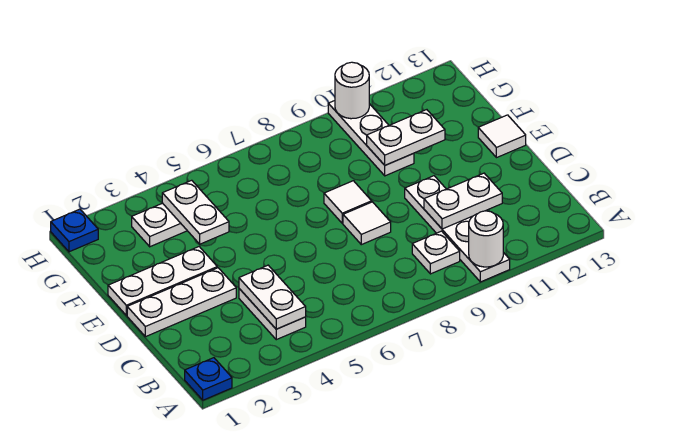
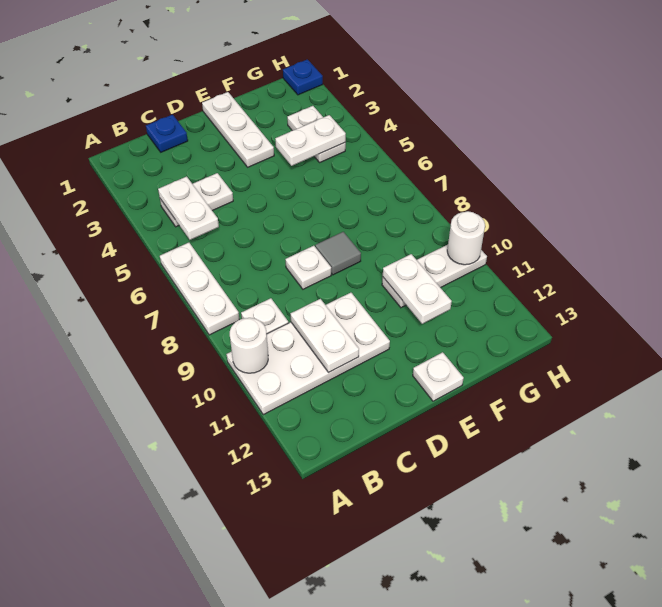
blue 1x1 plate [185,358,232,400] -> blue 1x1 plate moved to [146,115,188,152]
white 1x4 plate [405,176,510,282] -> white 2x4 plate [227,293,390,415]
white 1x2 plate [239,265,306,329] -> white 1x2 plate turned to [158,176,219,240]
white 1x3 plate [127,268,236,337] -> white 1x3 plate moved to [160,243,239,335]
white 1x1 tile [343,202,391,245] -> white 1x1 plate [285,246,331,289]
white 1x1 tile [324,181,372,223] -> grey 1x1 tile [315,232,361,275]
white 1x1 tile [478,115,526,158] -> white 1x1 plate [413,352,464,401]

